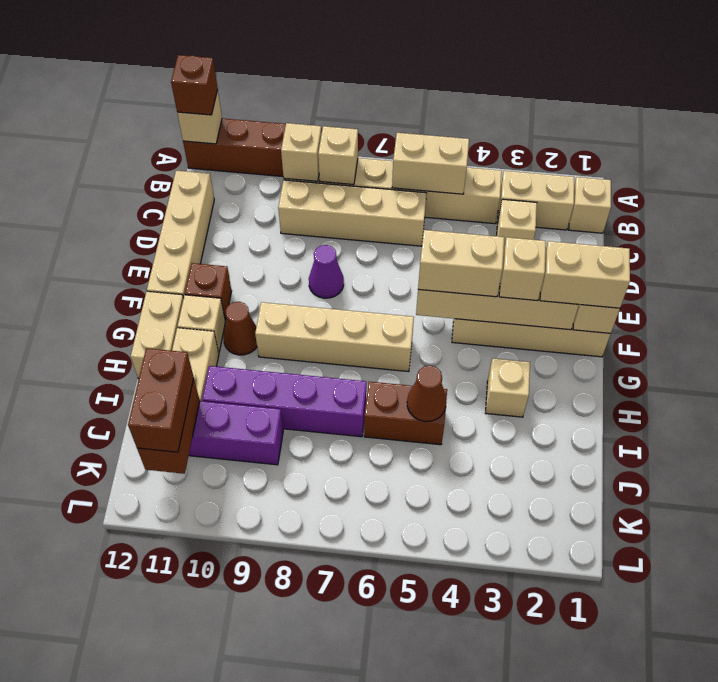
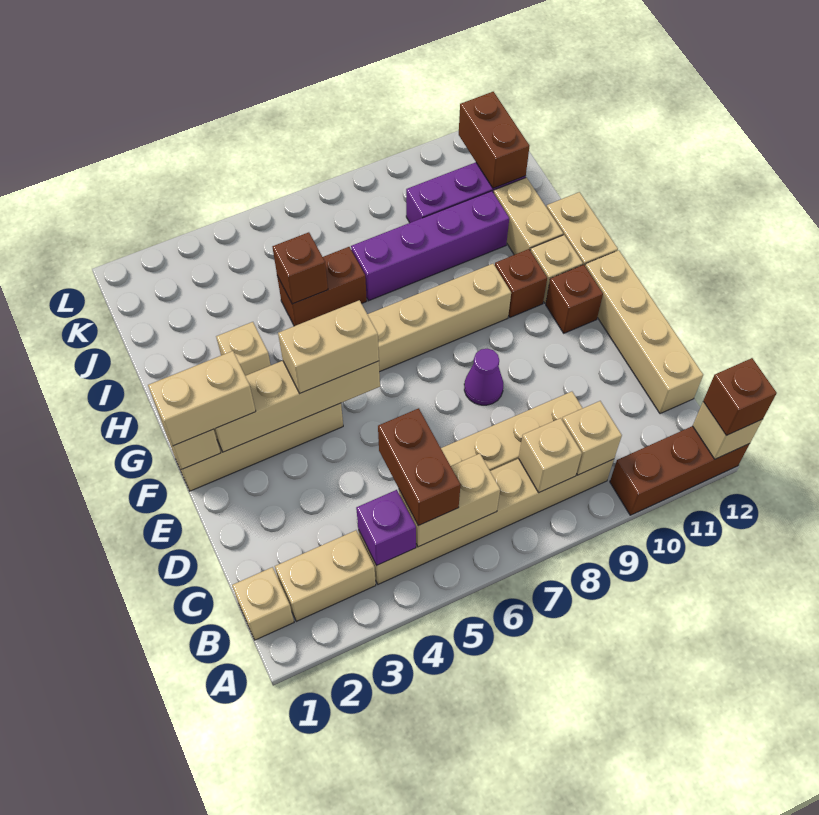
none -> purple 1x1 brick [356,490,416,565]
tan 1x1 brick [497,199,537,247] -> none
tan 1x1 brick [499,237,546,301] -> none
brown 1x1 cone [223,302,257,355] -> brown 1x1 brick [495,249,547,317]
brown 1x1 cone [407,366,446,422] -> brown 1x1 brick [272,232,328,304]
brown 1x2 brick [128,348,194,452] -> brown 1x2 brick moved to [378,408,460,526]

